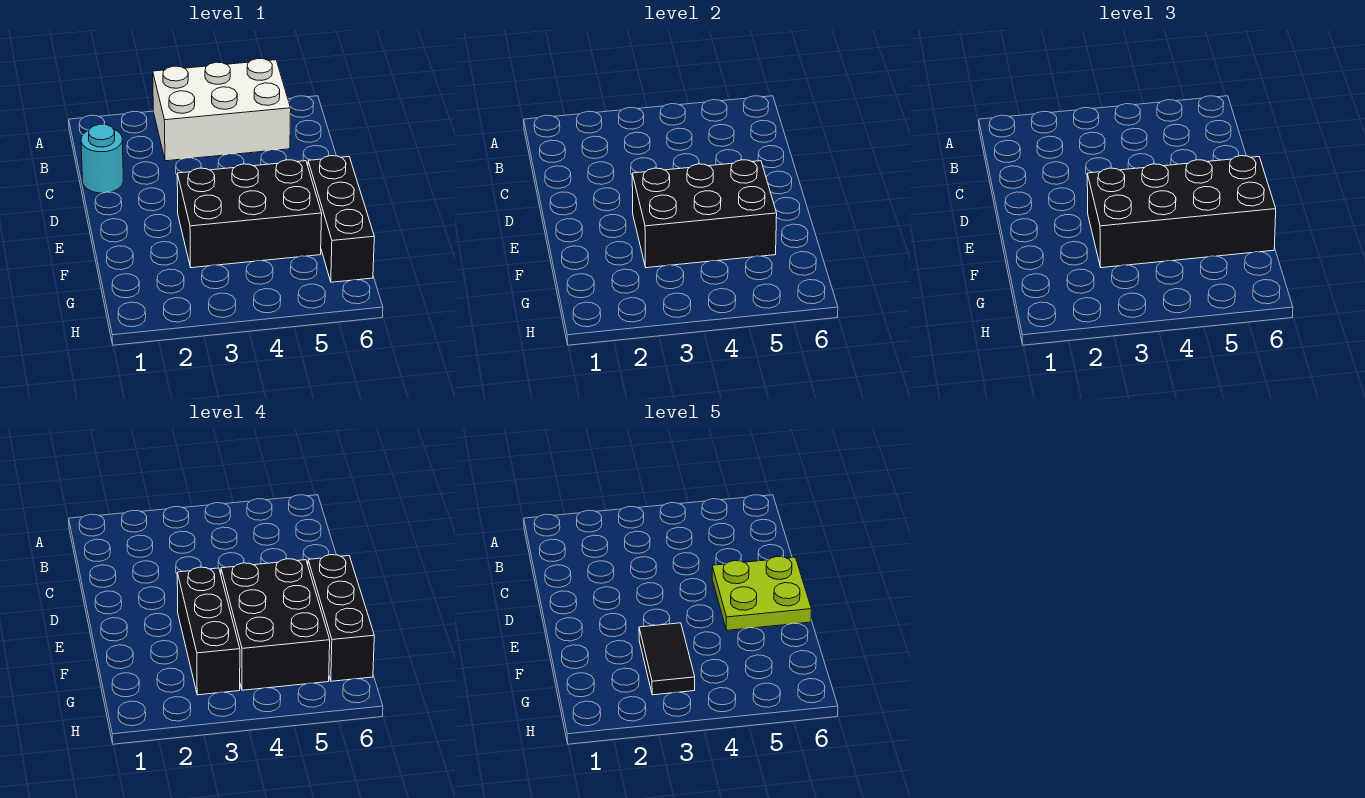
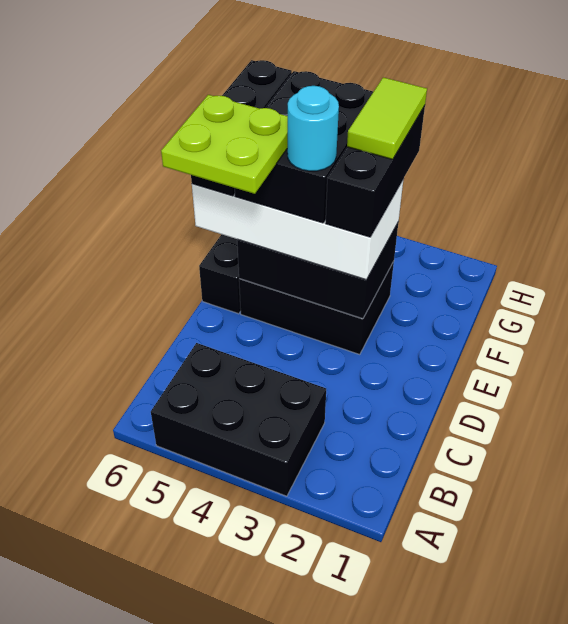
white 2x3 brick [153,59,291,161] -> black 2x3 brick [151,343,326,496]
cyan 1x1 round brick [81,124,123,193] -> cyan 1x1 round brick moved to [287,86,339,171]
black 2x4 brick [1087,156,1276,268] -> white 2x4 brick [192,180,403,280]
black 1x2 tile [639,623,695,695] -> lime 1x2 tile [347,77,427,159]

